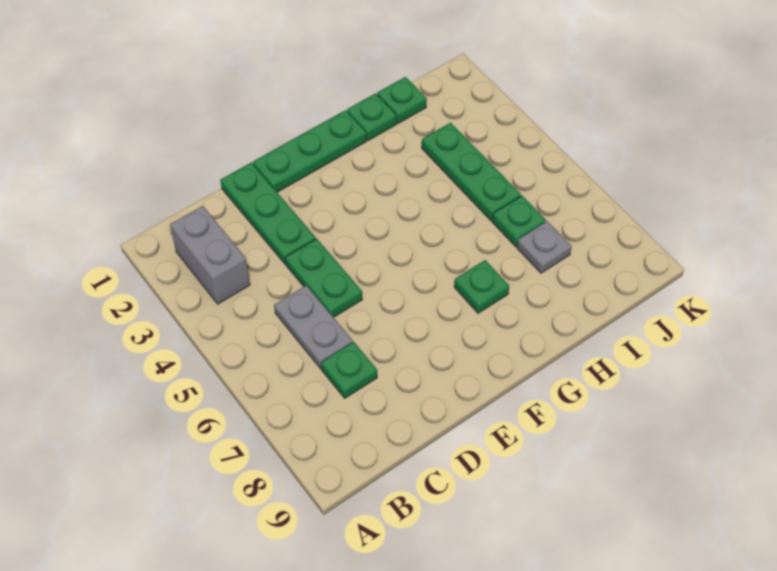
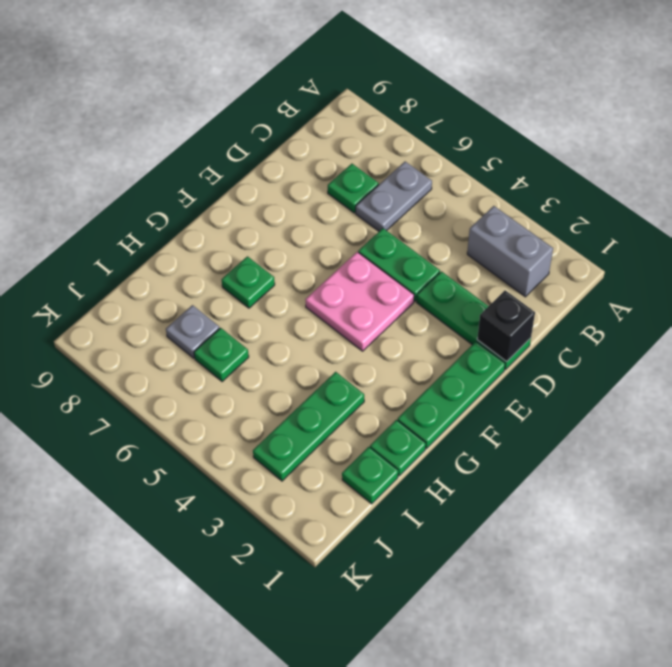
grey 1x2 plate [274,285,353,369] -> grey 1x2 plate turned to [356,162,432,231]
none -> black 1x1 brick [477,290,535,362]
none -> pink 2x2 plate [305,252,414,351]
green 1x3 plate [422,123,521,221] -> green 1x3 plate turned to [253,372,364,481]

